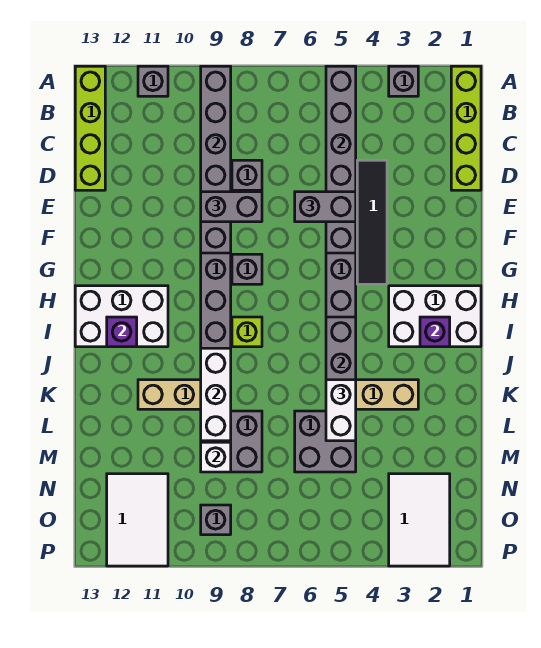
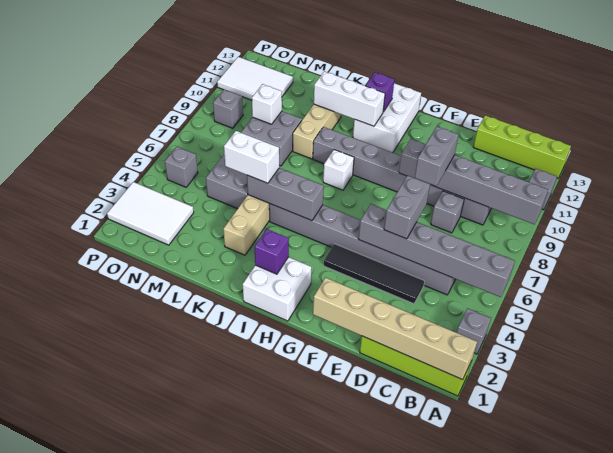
none -> tan 1x6 brick [313,278,477,380]
grey 1x1 brick [232,254,262,284] -> grey 1x1 brick moved to [165,147,198,187]
white 2x3 brick [389,286,481,347] -> white 2x2 brick [243,257,311,321]
lime 1x1 brick [232,317,262,347] -> white 1x1 brick [323,150,354,190]
white 1x3 brick [201,348,231,441] -> white 1x3 brick moved to [314,71,385,126]

